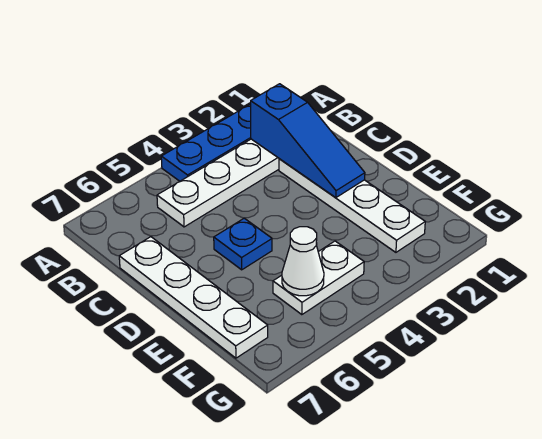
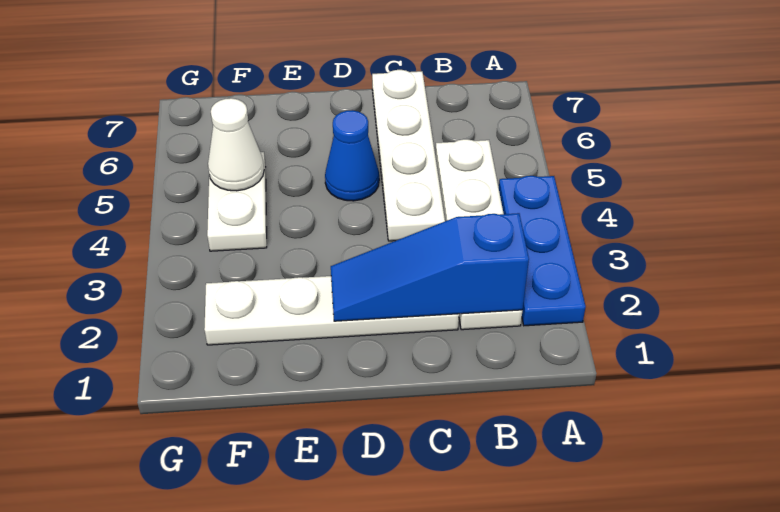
white 1x4 plate [119,237,268,358] -> white 1x4 plate turned to [372,70,445,241]
blue 1x1 plate [214,218,272,270] -> blue 1x1 cone [325,110,379,201]

